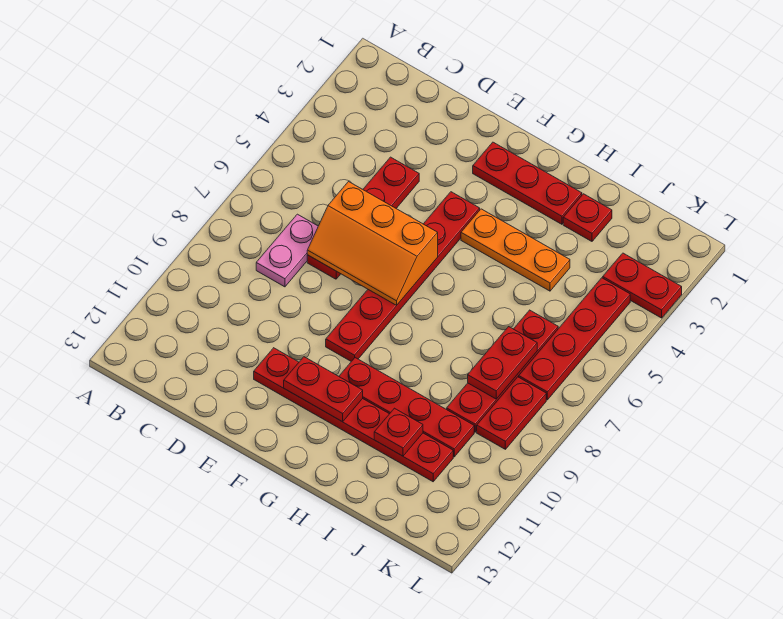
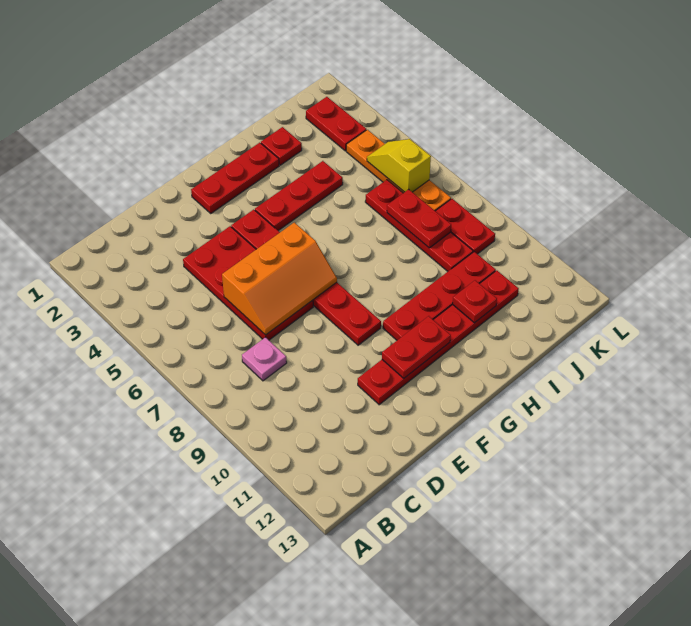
pink 1x2 plate [256,214,318,287] -> pink 1x1 plate [242,337,287,381]
red 1x4 plate [307,157,419,279] -> red 2x4 plate [183,226,313,340]
orange 1x3 plate [461,209,570,291] -> red 1x3 plate [255,161,343,231]
red 1x2 plate [603,253,682,318] -> red 1x2 plate turned to [306,97,366,151]
red 1x4 plate [519,278,630,400] -> orange 1x4 plate [346,130,451,211]
none -> yellow 1x2 slope [367,139,431,192]

